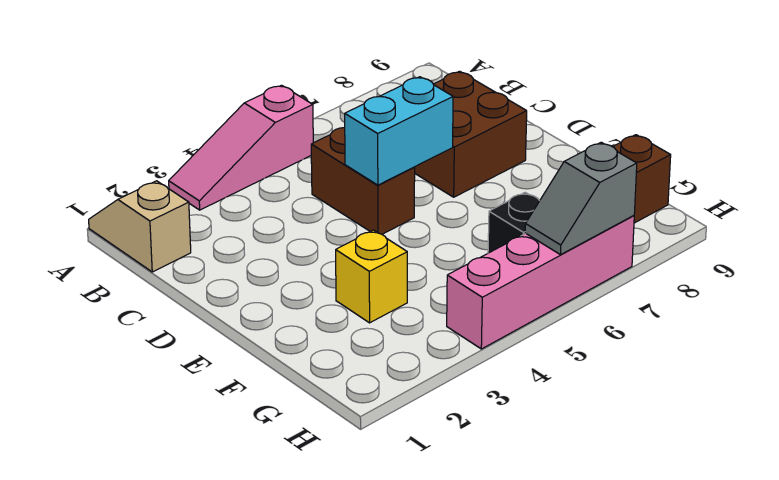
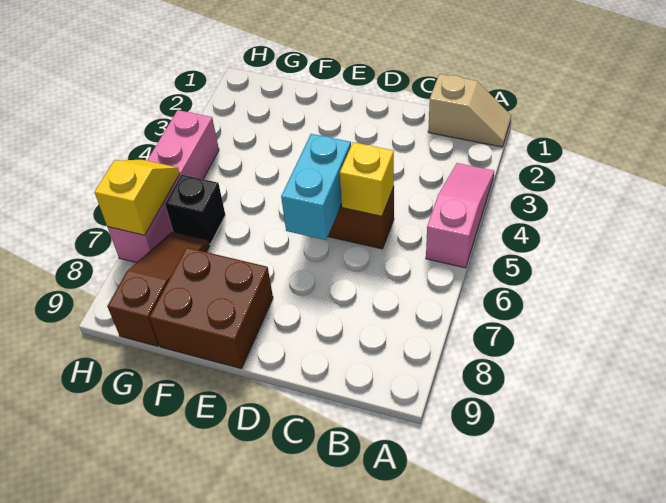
brown 2x2 brick [414,71,527,197] -> brown 2x2 brick moved to [149,247,273,369]
yellow 1x1 brick [336,230,407,323] -> yellow 1x1 brick moved to [340,142,394,216]
grey 1x2 slope [525,142,637,255] -> yellow 1x2 slope [94,160,180,235]

